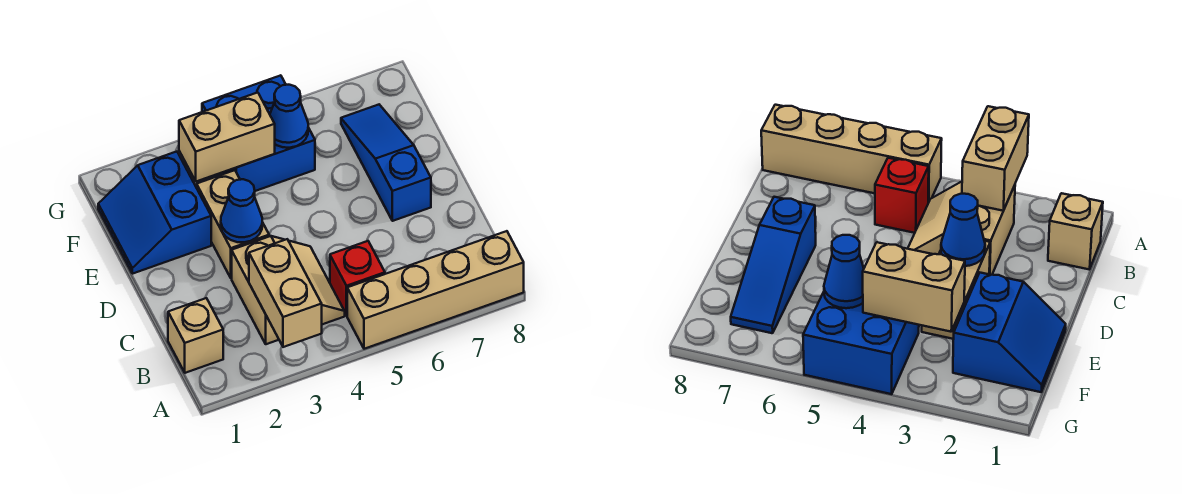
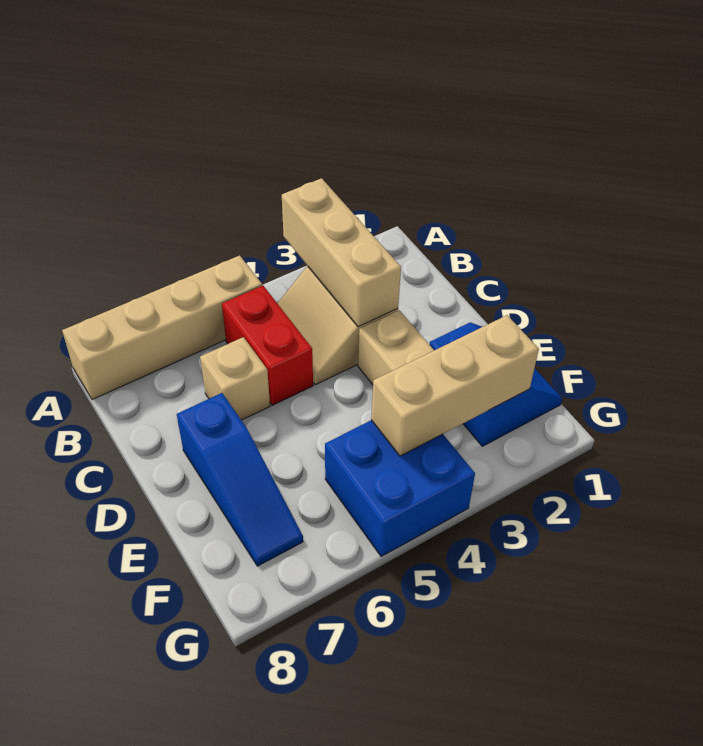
tan 1x2 brick [249,239,322,347] -> tan 1x3 brick [282,178,401,327]
tan 1x1 brick [168,298,223,373] -> tan 1x1 brick moved to [200,337,270,420]
red 1x1 brick [330,241,385,316] -> red 1x2 brick [222,286,313,405]
blue 1x1 cone [221,179,262,242] -> none
tan 1x2 brick [179,93,275,182] -> tan 1x3 brick [371,315,539,456]
blue 1x1 cone [270,85,308,148] -> none

